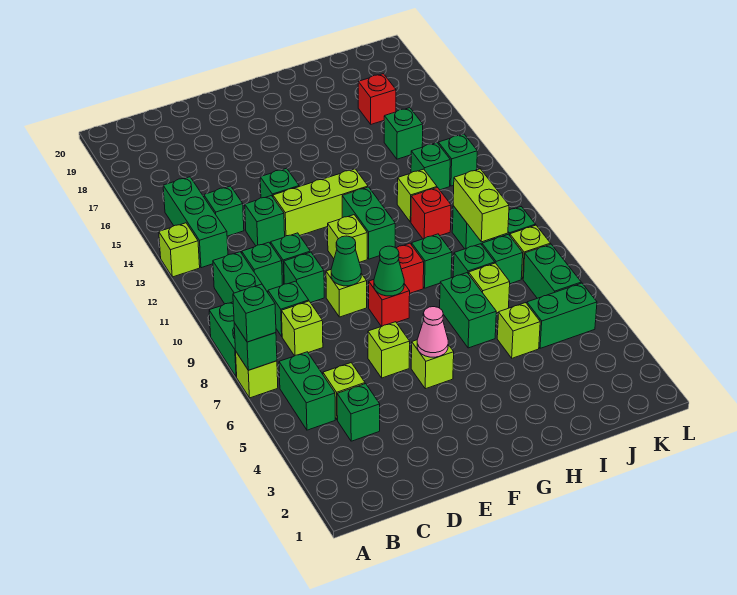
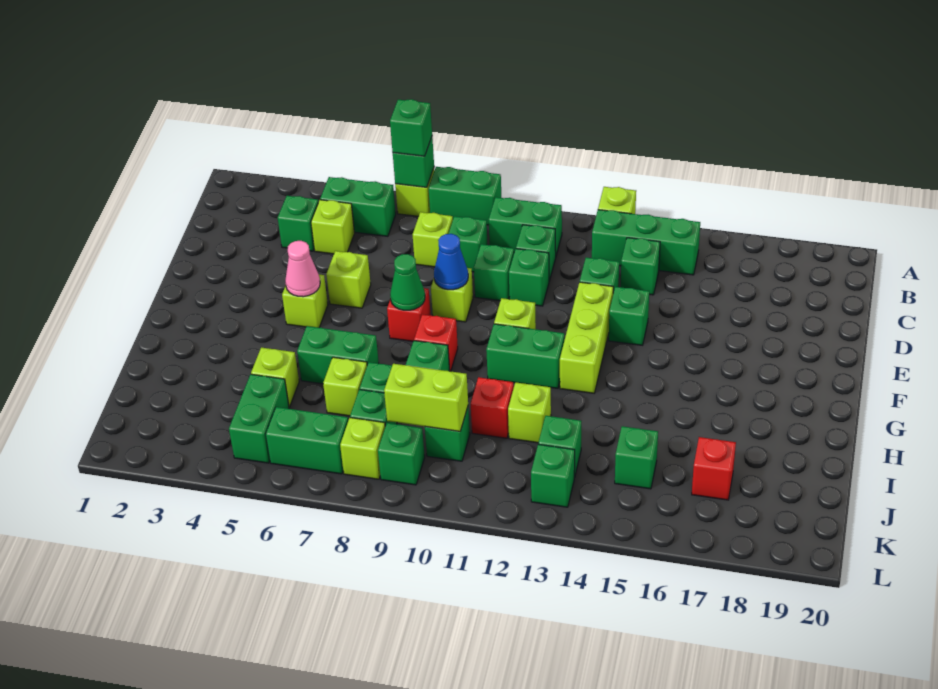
green 1x1 cone [331,236,361,286] -> blue 1x1 cone [434,234,468,290]

